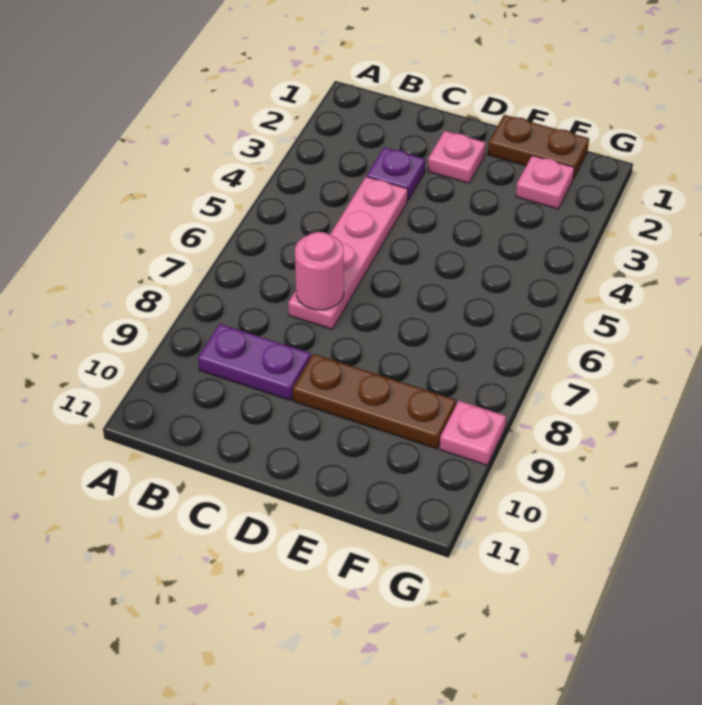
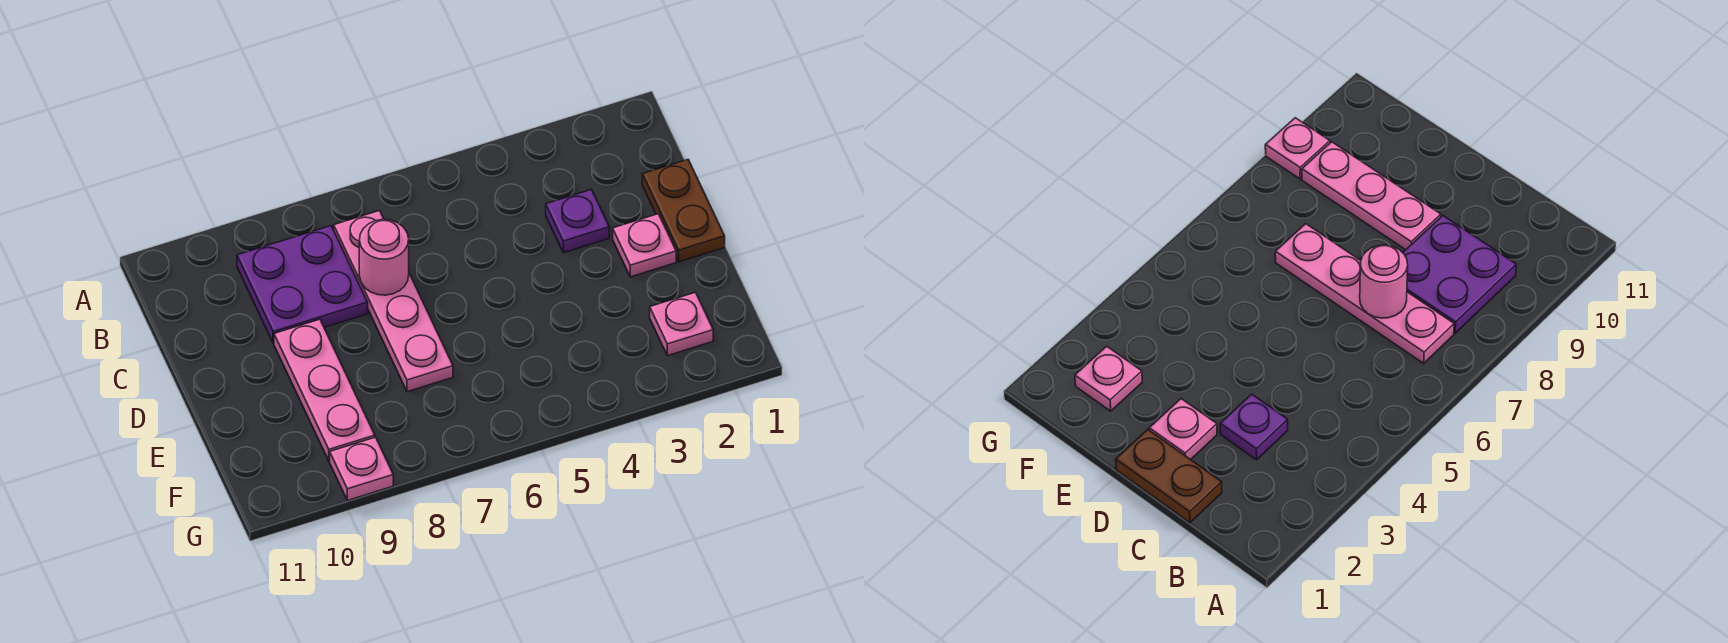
purple 1x2 plate [198,324,311,400] -> purple 2x2 plate [237,226,368,343]
pink 1x4 plate [288,177,408,329] -> pink 1x4 plate turned to [334,211,453,392]
brown 1x3 plate [293,354,456,449] -> pink 1x3 plate [274,319,375,461]
brown 1x2 plate [488,115,589,179] -> brown 1x2 plate moved to [642,160,725,262]

